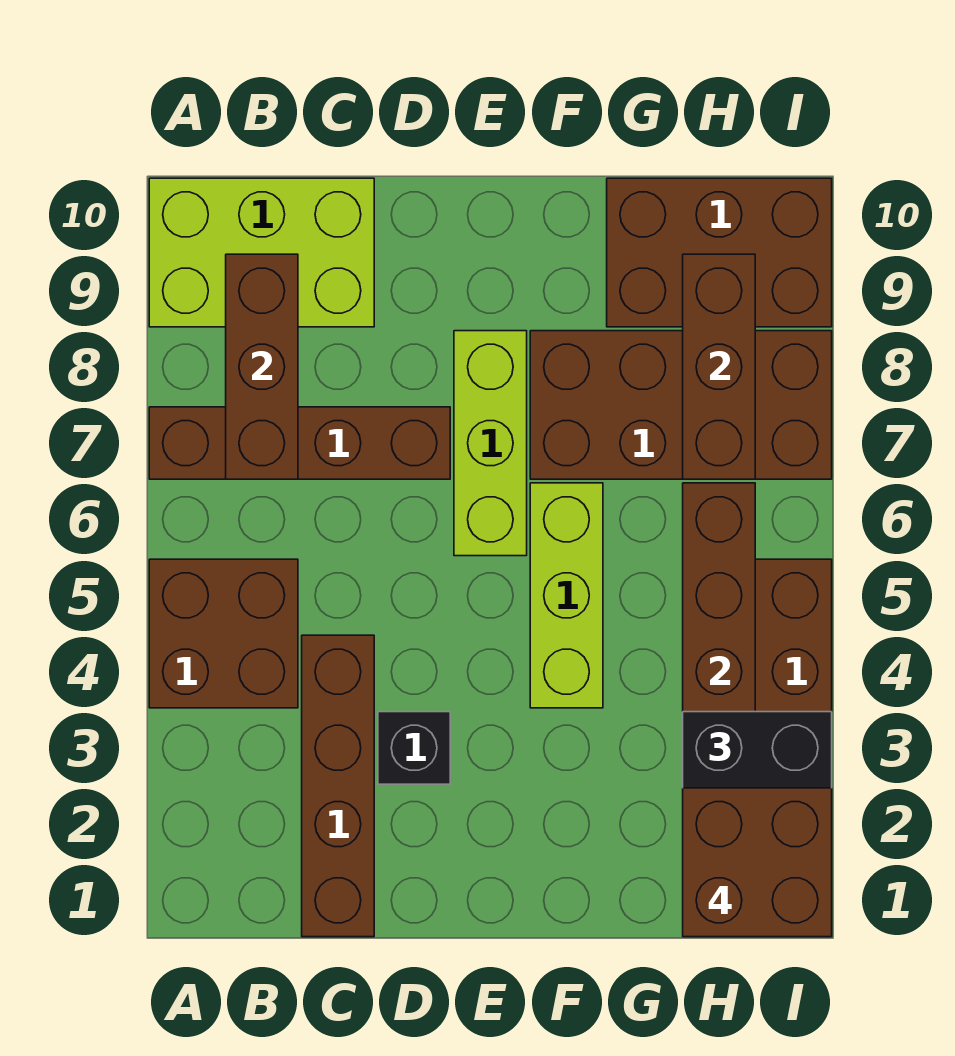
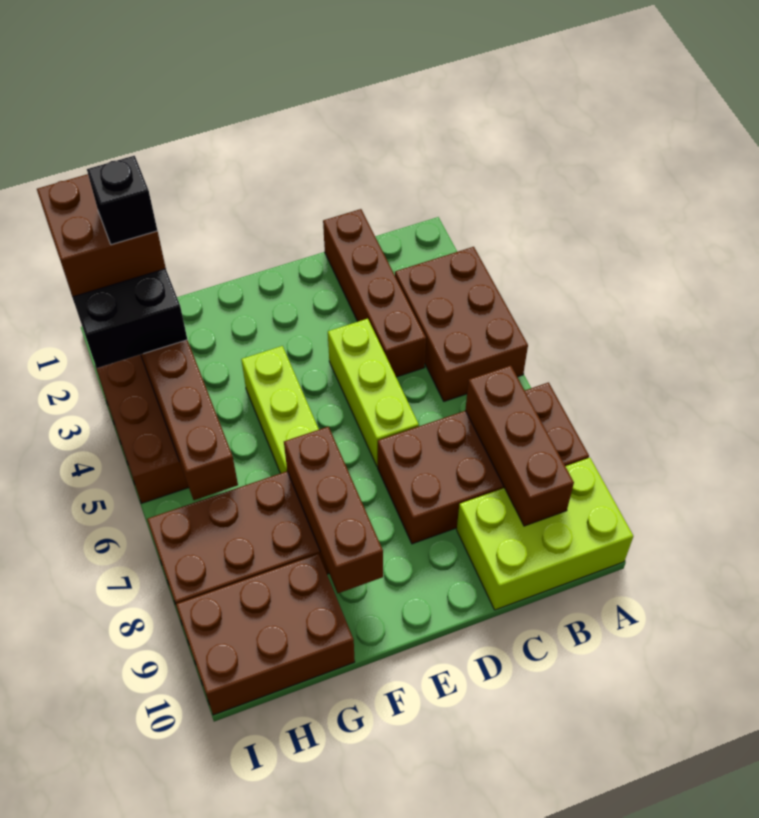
brown 2x2 brick [149,559,298,708] -> brown 2x3 brick [395,247,528,401]
brown 1x4 brick [149,407,450,479] -> brown 2x4 brick [378,382,589,544]
black 1x1 brick [378,712,450,784] -> black 1x1 brick moved to [87,156,157,245]
lime 1x3 brick [454,331,527,556] -> lime 1x3 brick moved to [328,319,419,466]
brown 1x3 brick [683,254,755,479] -> brown 1x3 brick moved to [284,427,383,593]

